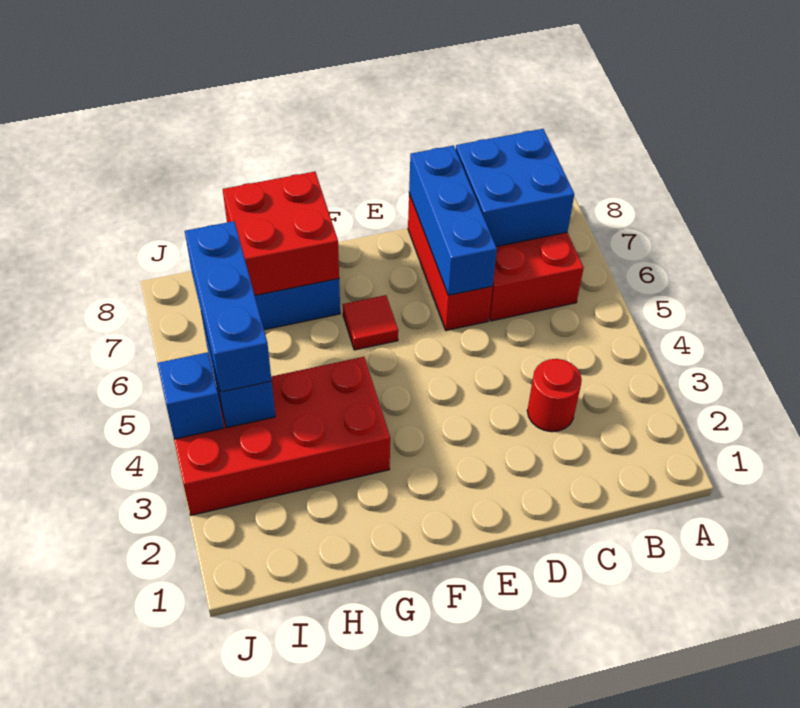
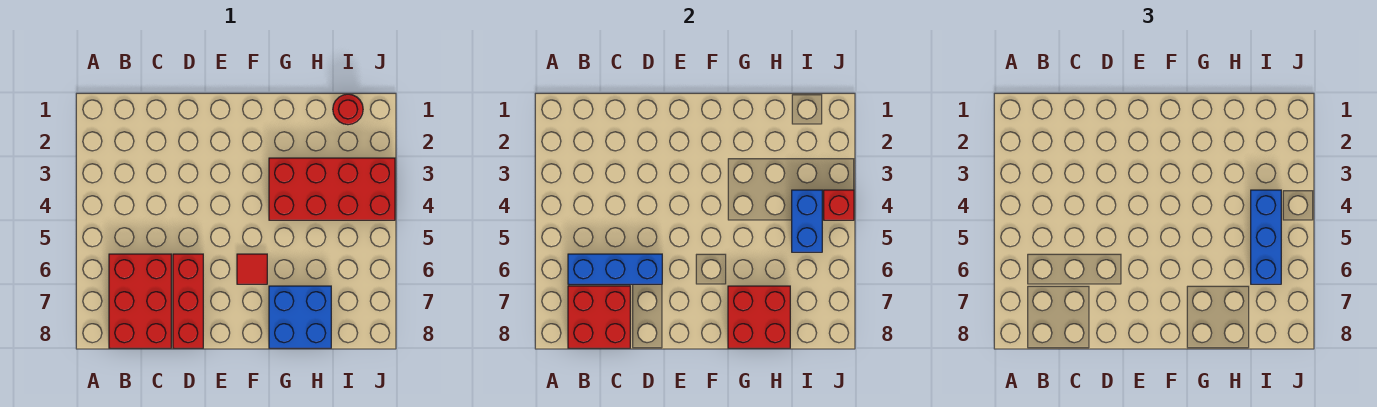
blue 2x2 brick [456,129,574,247] -> red 2x2 brick [568,286,630,348]
red 1x1 round brick [527,359,582,432] -> red 1x1 round brick moved to [333,94,363,125]
blue 1x3 brick [409,145,497,295] -> blue 1x3 brick turned to [568,254,662,284]
blue 1x1 brick [157,352,224,439] -> red 1x1 brick [824,190,854,220]

